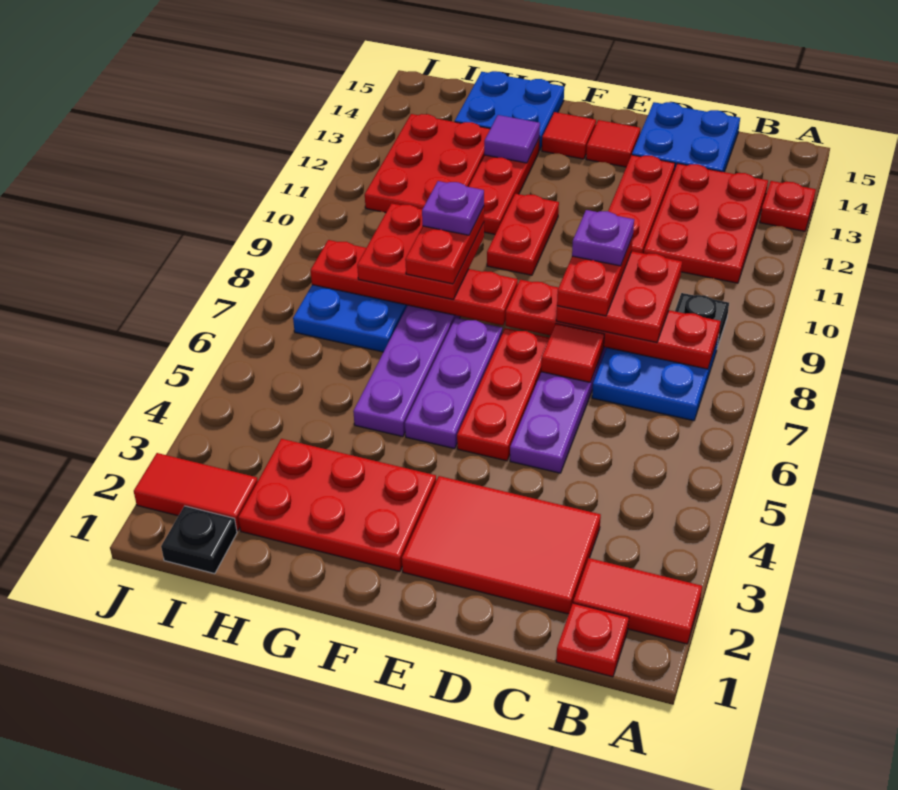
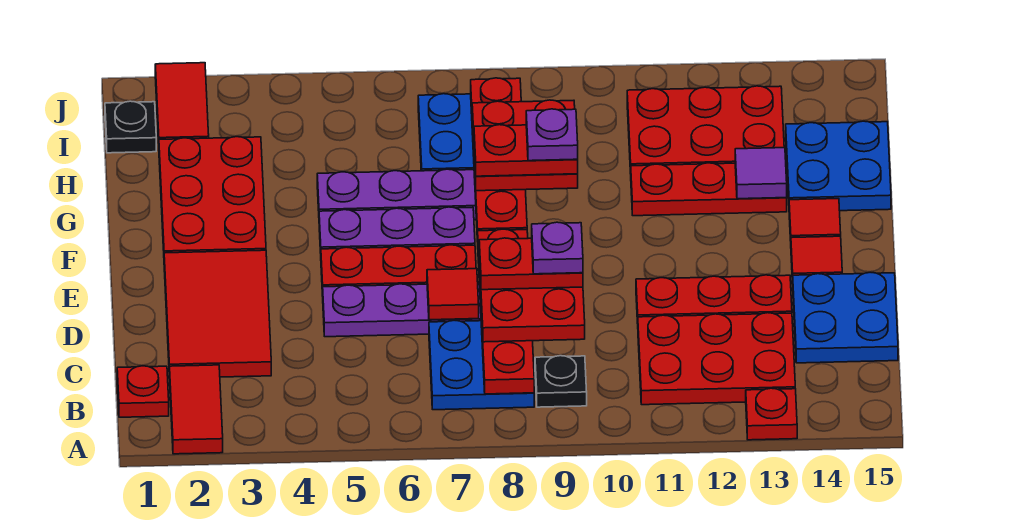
red 1x2 plate [487,194,559,275] -> none

